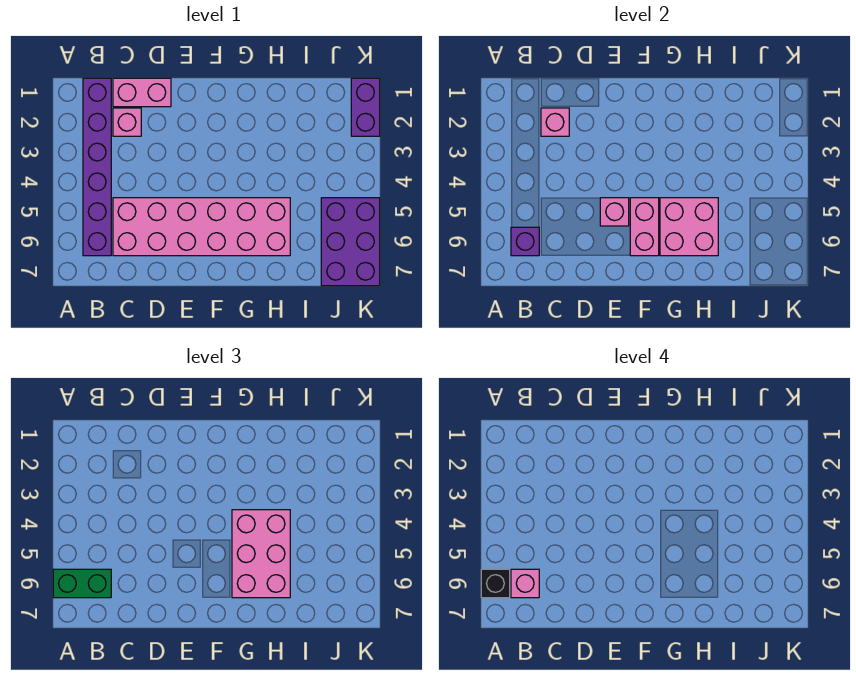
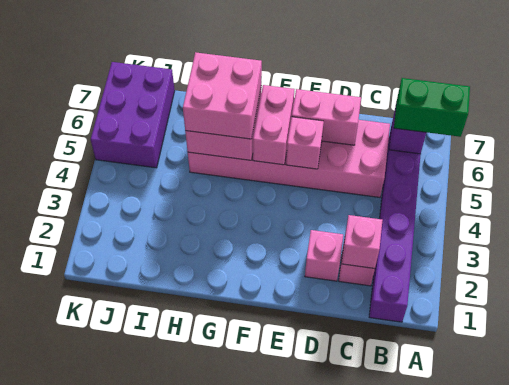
black 1x1 brick [481,569,510,598] -> none
pink 1x1 brick [511,569,539,598] -> pink 1x1 brick moved to [305,230,343,281]
pink 1x2 brick [113,78,171,107] -> pink 1x2 brick moved to [292,89,361,145]
pink 2x3 brick [232,510,290,598] -> pink 2x2 brick [183,52,262,139]
purple 1x2 brick [351,78,380,136] -> none

